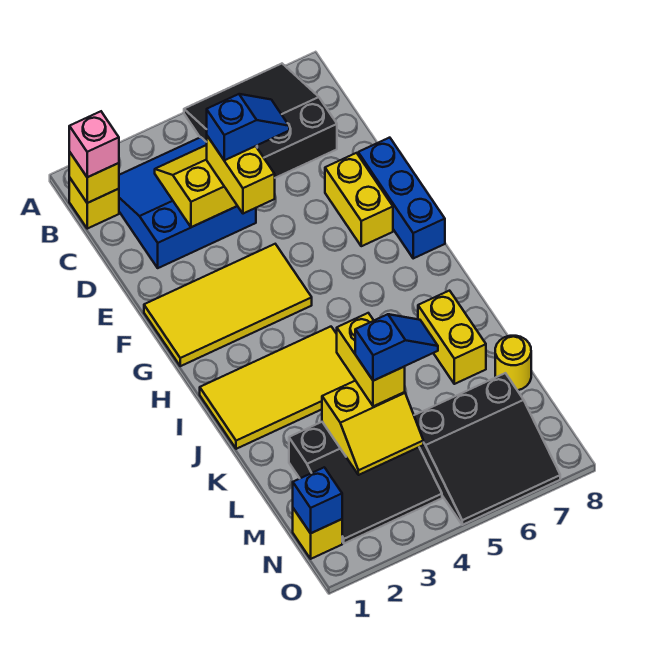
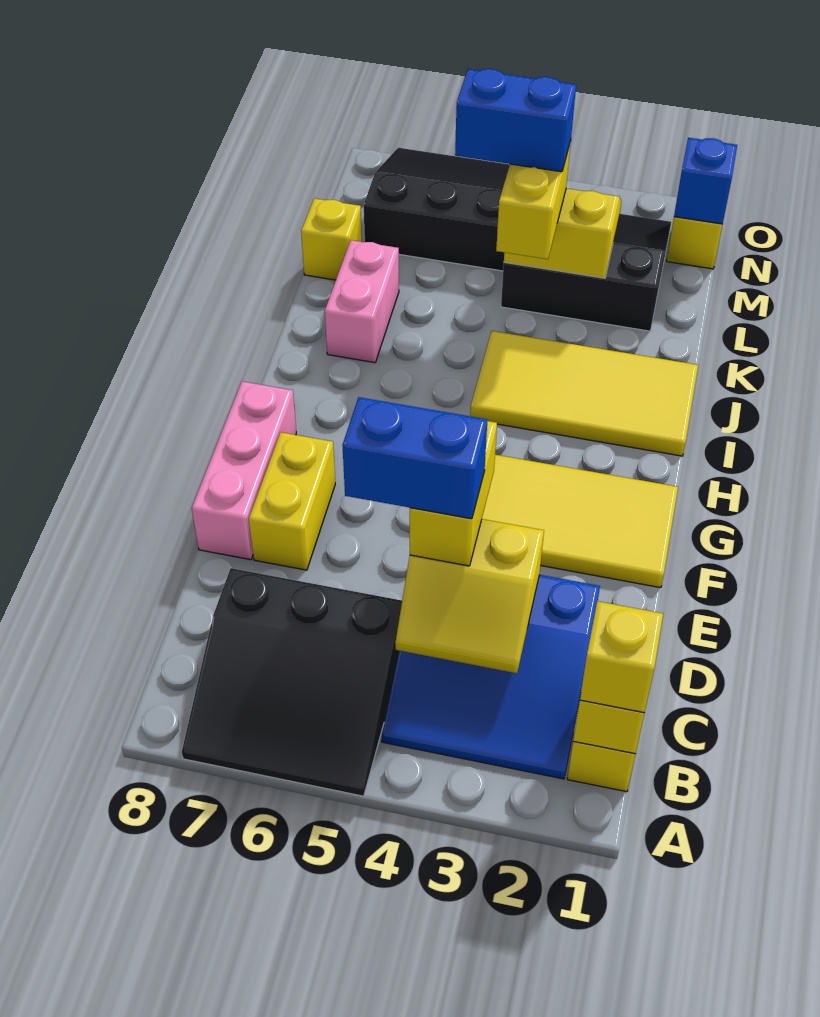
pink 1x1 brick [69,111,119,177] -> yellow 1x1 brick [580,601,663,713]
blue 1x2 slope [207,94,289,160] -> blue 1x2 brick [342,397,487,519]
blue 1x3 brick [358,138,445,258] -> pink 1x3 brick [192,381,296,560]
yellow 1x2 brick [418,291,486,384] -> pink 1x2 brick [325,240,399,363]
blue 1x2 slope [355,314,438,381] -> blue 1x2 brick [455,69,576,172]
yellow 1x1 round brick [495,336,531,390] -> yellow 1x1 brick [301,198,362,280]

